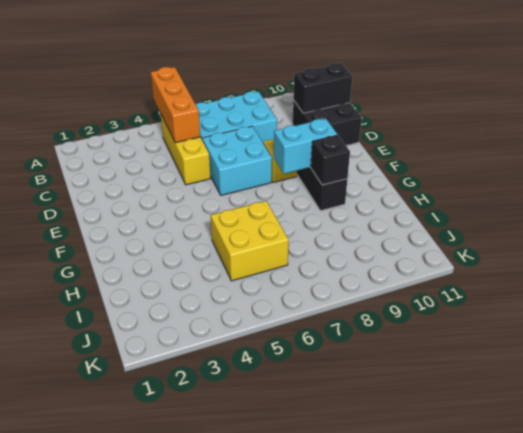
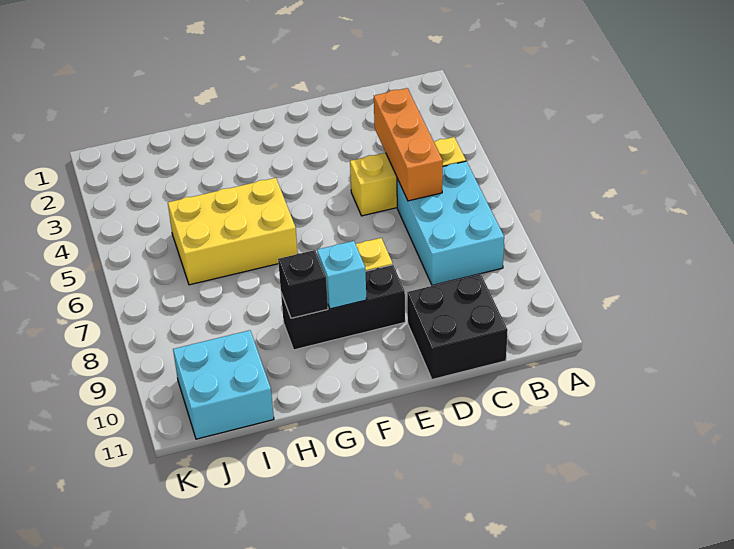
orange 1x3 brick [151,67,200,143] -> orange 1x3 brick turned to [374,88,443,201]
black 1x2 brick [293,63,352,113] -> none
cyan 2x2 brick [202,126,272,195] -> cyan 2x2 brick moved to [173,330,274,439]
cyan 1x2 brick [274,119,337,174] -> cyan 1x1 brick [317,241,367,309]
yellow 2x2 brick [211,201,289,281] -> yellow 2x3 brick [168,178,298,285]

